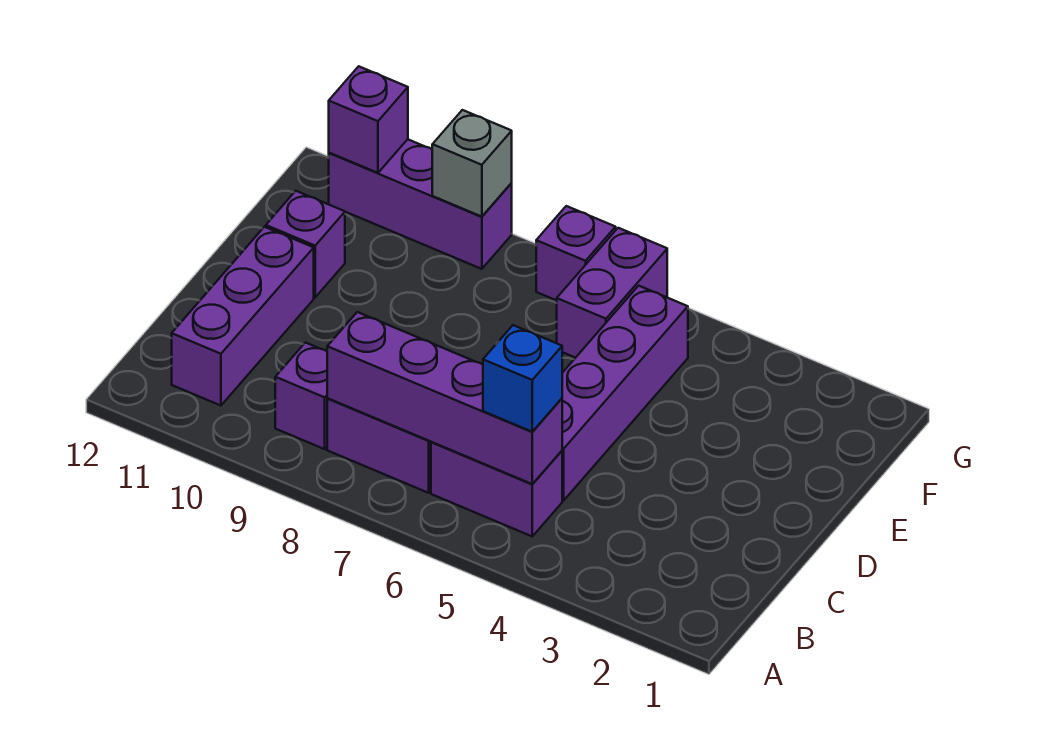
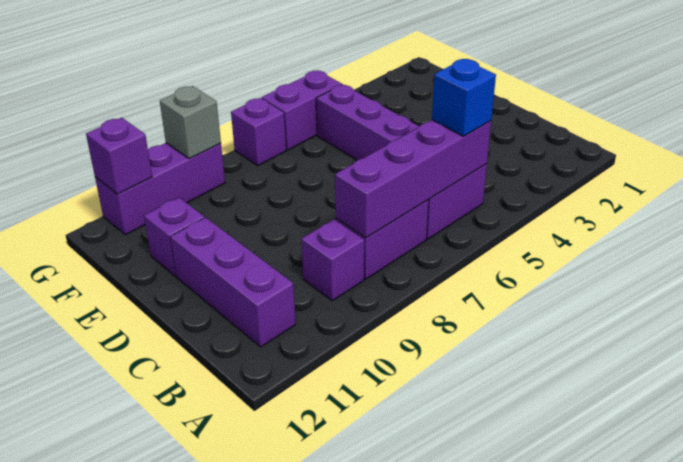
purple 1x2 brick [557,228,667,358] -> purple 1x2 brick turned to [262,71,342,150]

